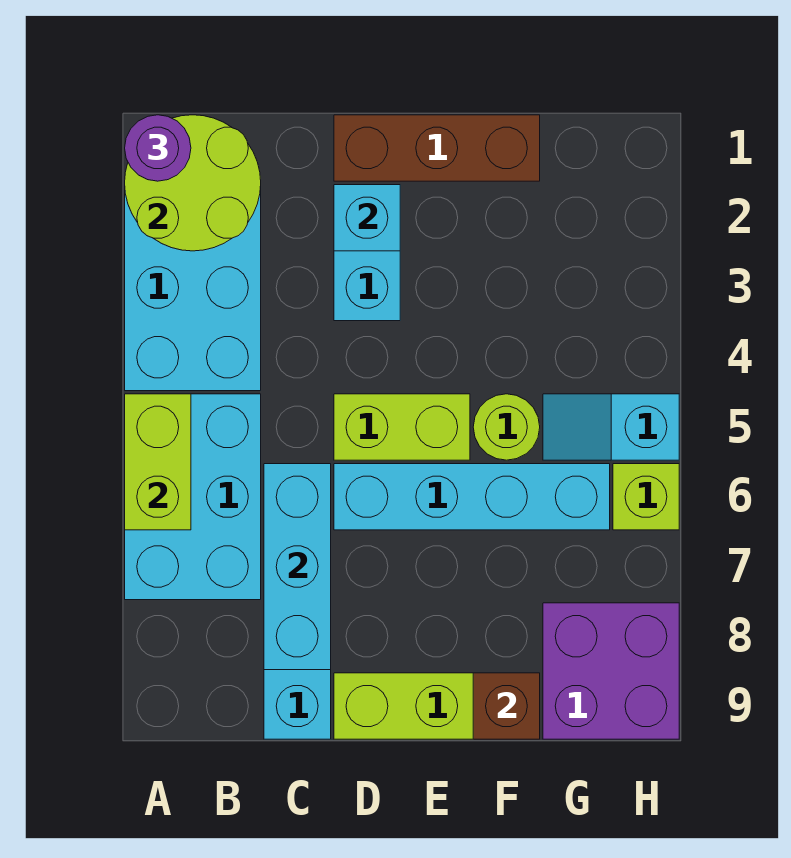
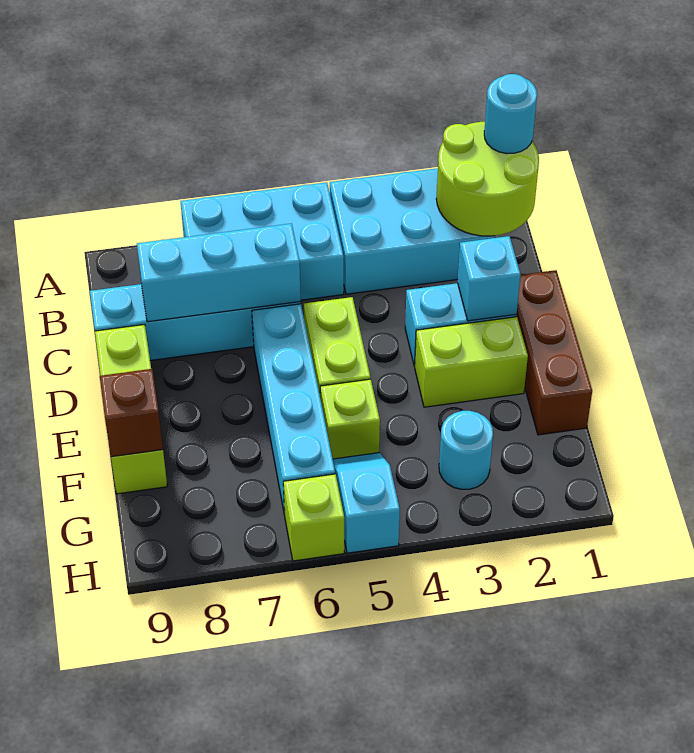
purple 1x1 round brick [125,115,191,181] -> cyan 1x1 round brick [484,74,537,154]
lime 1x2 brick [125,394,191,530] -> lime 1x2 brick moved to [415,317,528,407]
lime 1x1 round brick [473,394,540,460] -> lime 1x1 brick [320,379,380,459]
none -> cyan 1x1 round brick [439,411,493,489]
purple 2x2 brick [543,603,679,739] -> none

